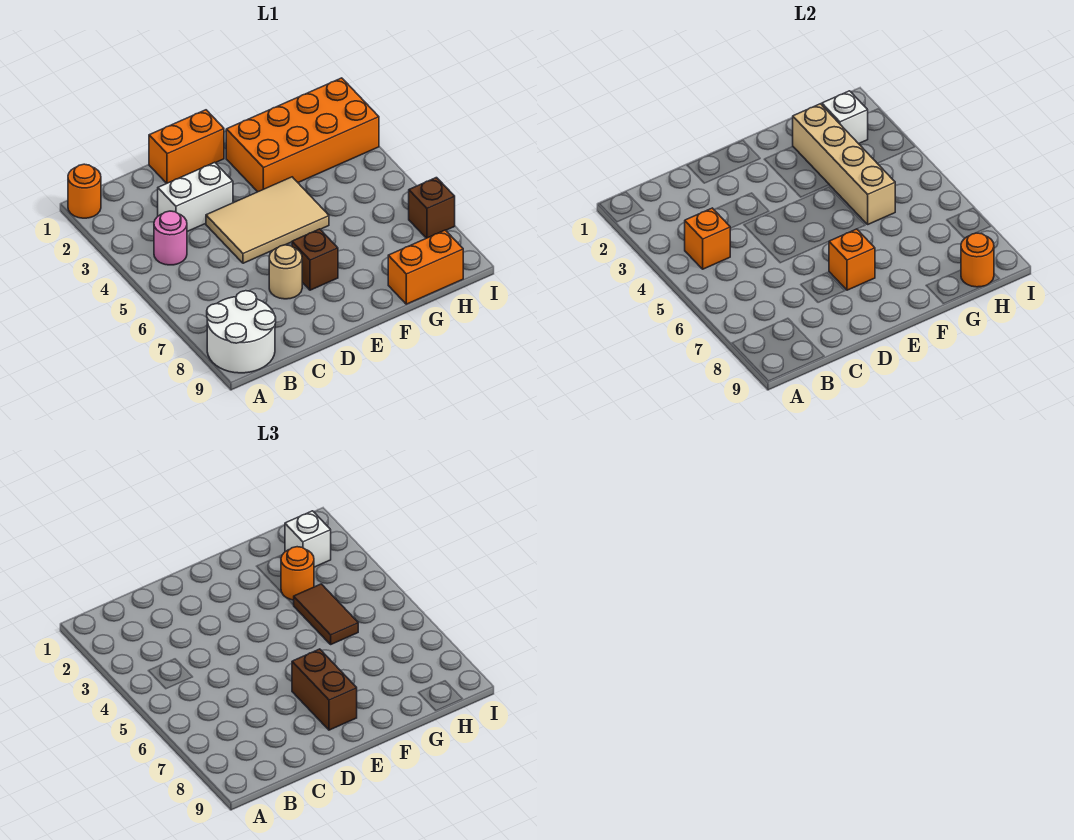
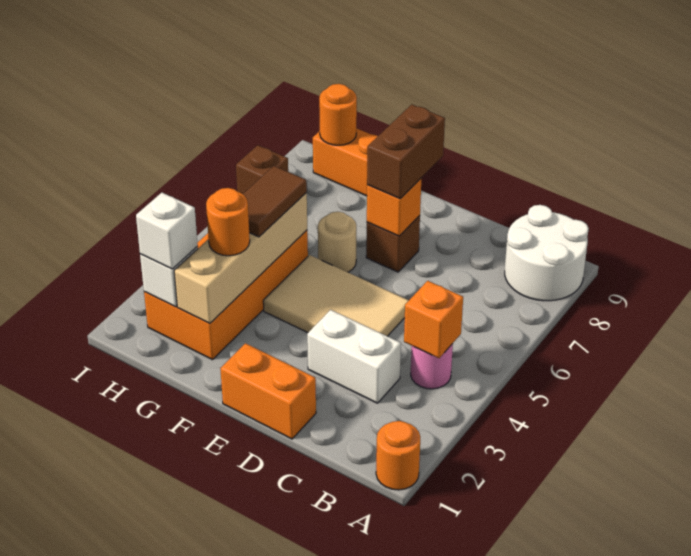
tan 1x1 round brick [269,245,302,299] -> tan 1x1 round brick moved to [318,212,356,272]
orange 2x4 brick [226,78,379,192] -> orange 2x4 brick turned to [144,230,308,360]

